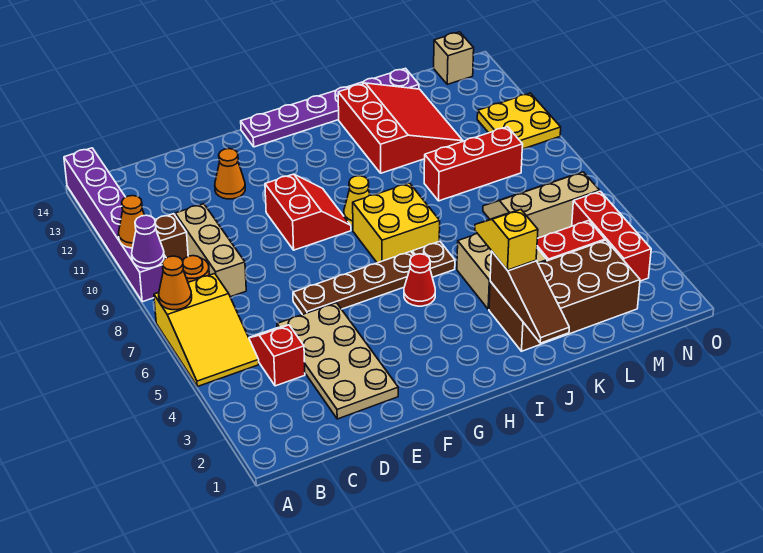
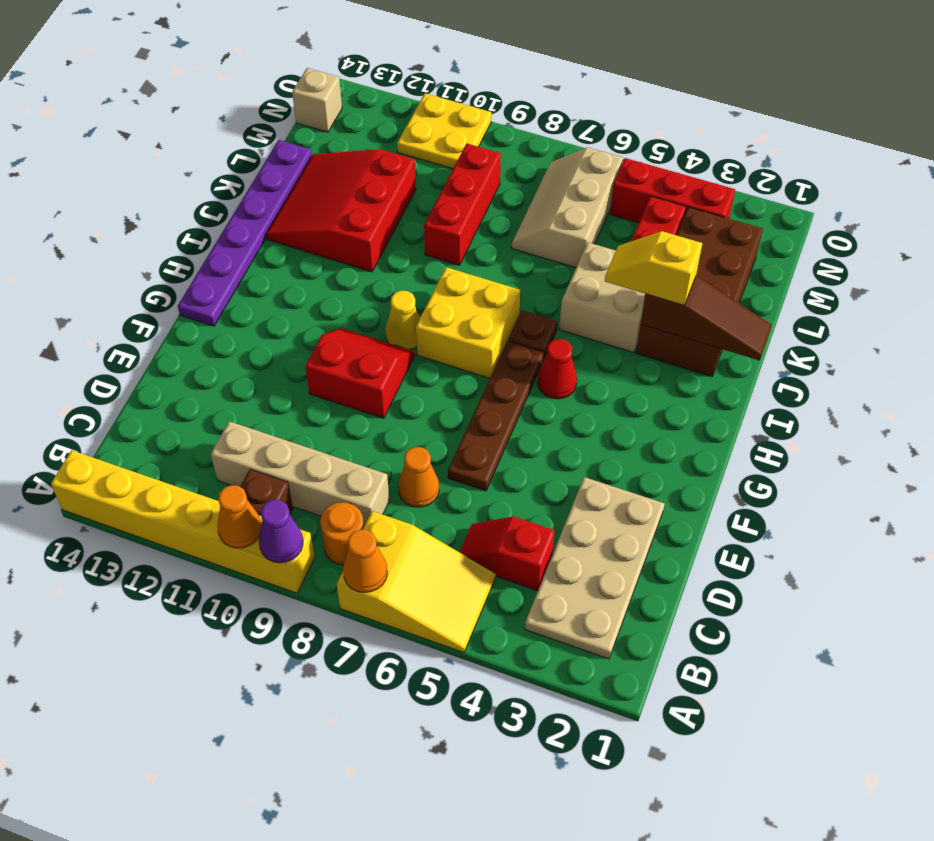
purple 1x6 brick [64,148,166,302] -> yellow 1x6 brick [51,450,315,593]
tan 1x3 brick [175,204,246,297] -> tan 1x4 brick [211,421,389,526]
tan 2x4 plate [277,303,398,419] -> tan 2x4 plate turned to [525,477,664,659]
orange 1x1 cone [215,149,245,199] -> orange 1x1 cone moved to [398,447,439,507]
red 3x3 slope [338,83,463,173] -> red 3x3 slope turned to [266,149,416,272]

